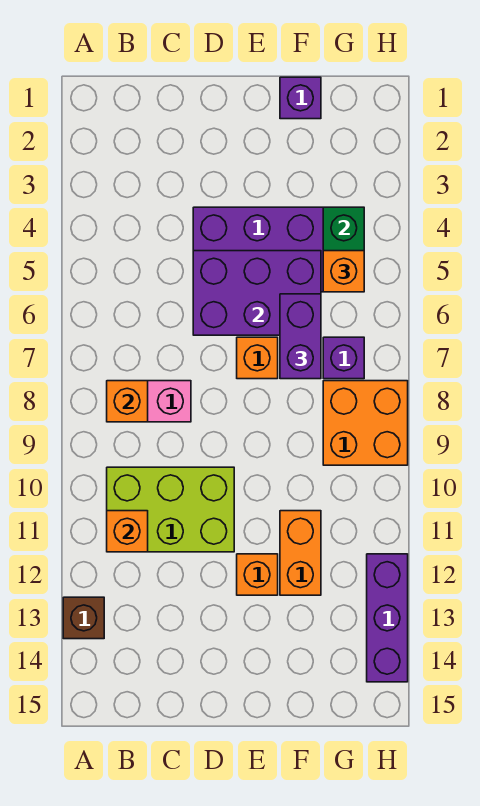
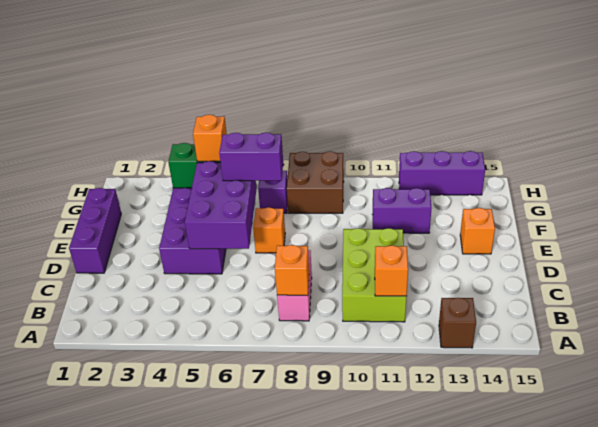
orange 1x1 brick [237,554,278,595] -> orange 1x1 brick moved to [460,208,495,254]
purple 1x1 brick [280,77,321,119] -> purple 1x3 brick [69,188,121,273]
orange 1x2 brick [280,511,321,595] -> purple 1x2 brick [373,188,432,233]
orange 2x2 brick [323,381,408,465] -> brown 2x2 brick [287,152,344,213]

